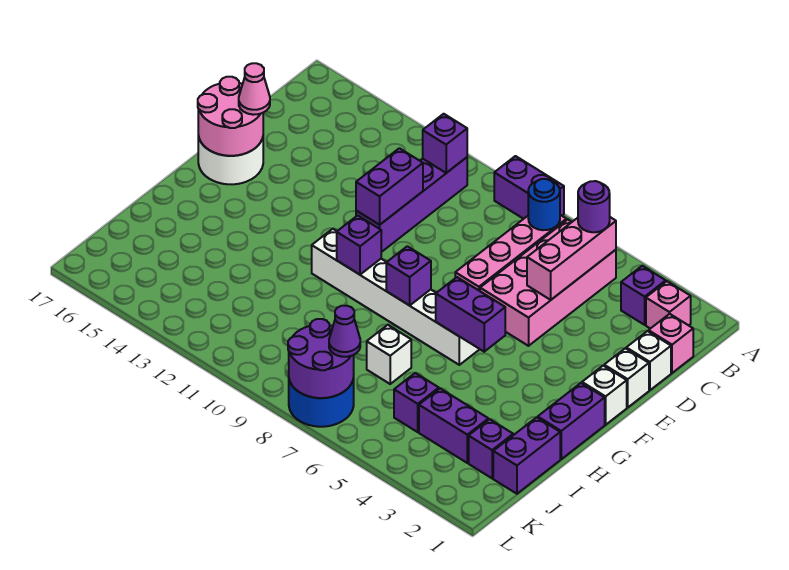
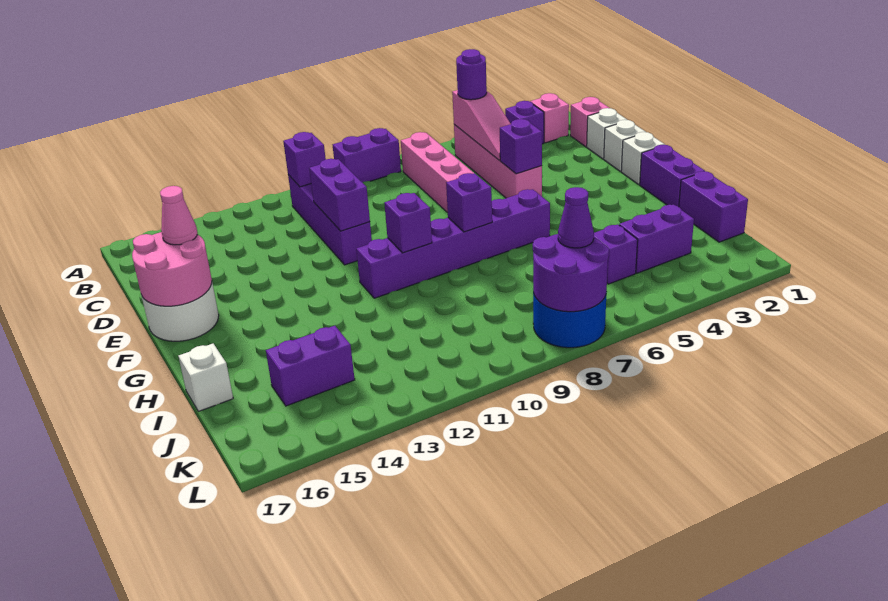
pink 2x4 brick [480,220,616,346] -> pink 1x4 brick [454,125,542,198]
pink 1x3 brick [527,217,616,300] -> pink 1x3 slope [452,90,511,160]
blue 1x1 round brick [528,179,560,230] -> none
purple 1x2 brick [436,277,505,352] -> purple 1x2 brick moved to [266,326,355,406]
white 1x6 brick [312,229,480,365] -> purple 1x6 brick [356,189,550,298]
white 1x1 brick [367,325,411,384] -> white 1x1 brick moved to [178,344,233,411]
purple 1x1 brick [469,419,513,478] -> purple 1x1 brick moved to [500,119,542,174]

